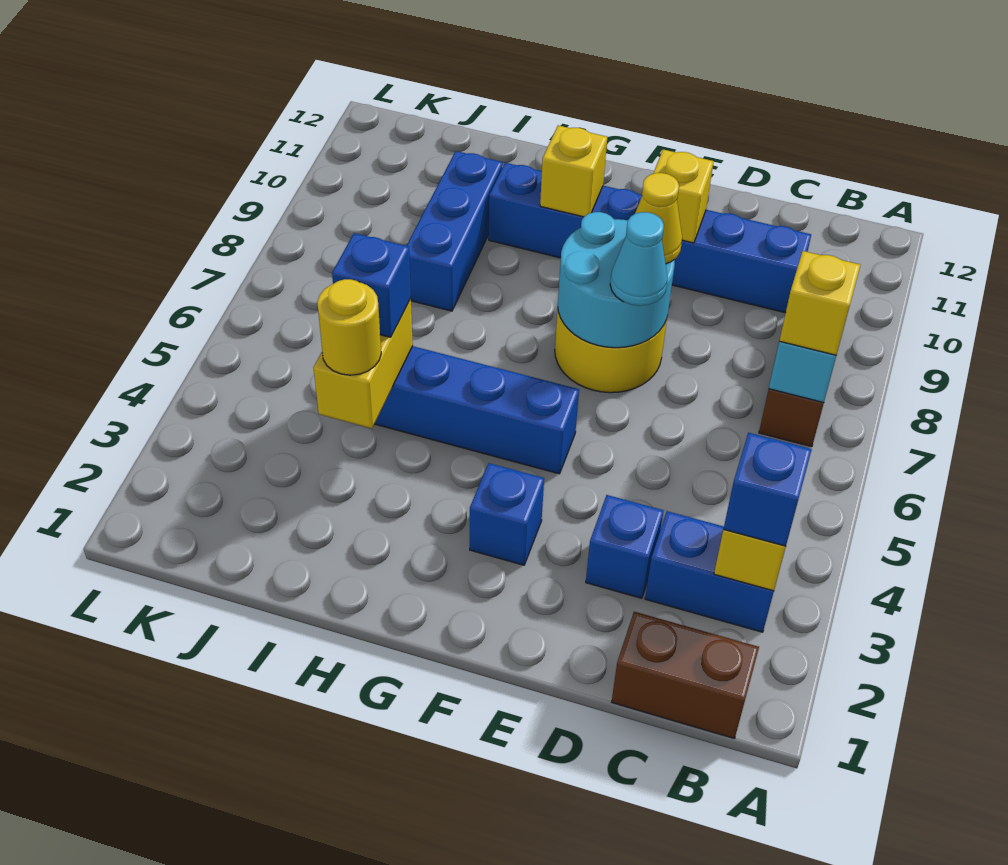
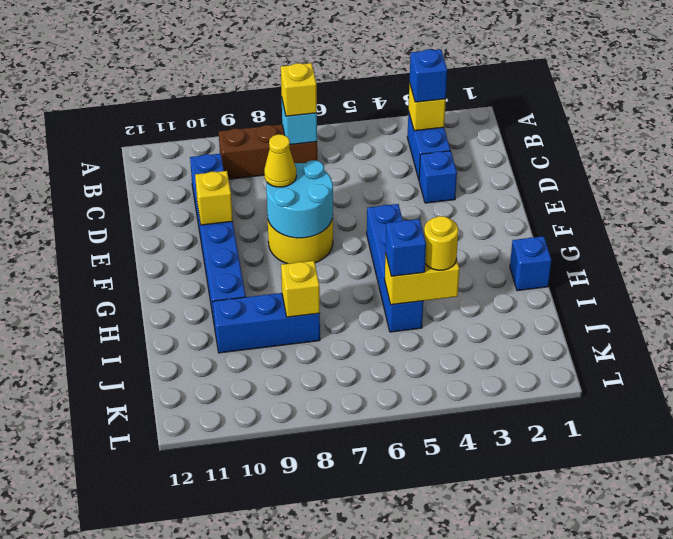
brown 1x2 brick [612,612,759,739] -> none
cyan 1x1 cone [610,212,668,306] -> none
blue 1x1 brick [470,463,544,565] -> blue 1x1 brick moved to [510,236,551,291]
yellow 1x1 brick [540,126,607,217] -> yellow 1x1 brick moved to [281,261,320,317]

